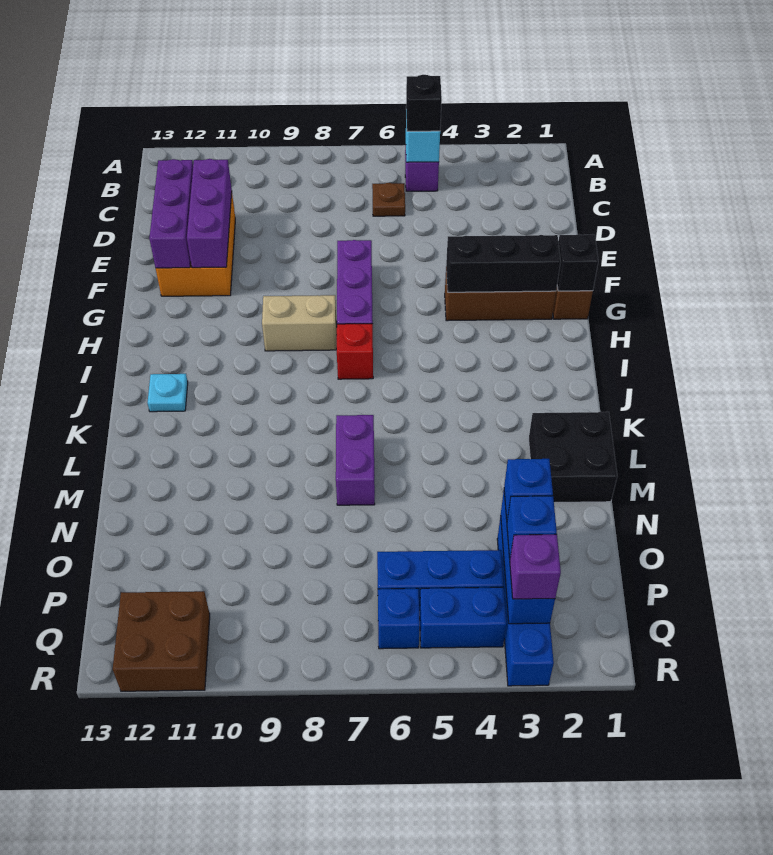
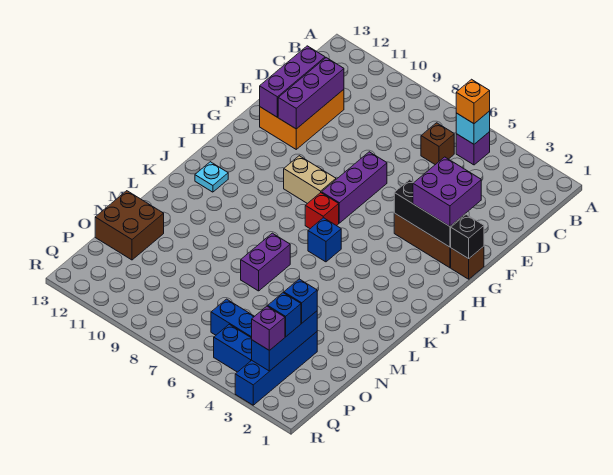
black 1x1 brick [406,75,442,131] -> orange 1x1 brick [456,79,490,124]
brown 1x1 plate [372,183,405,216] -> brown 1x1 brick [421,123,454,165]
none -> purple 2x2 brick [413,157,481,226]
black 2x2 brick [529,412,617,503] -> none
blue 1x1 brick [378,588,420,649] -> blue 1x1 brick moved to [308,218,341,262]
brown 2x2 brick [113,591,210,691] -> brown 2x2 brick moved to [95,191,164,260]

